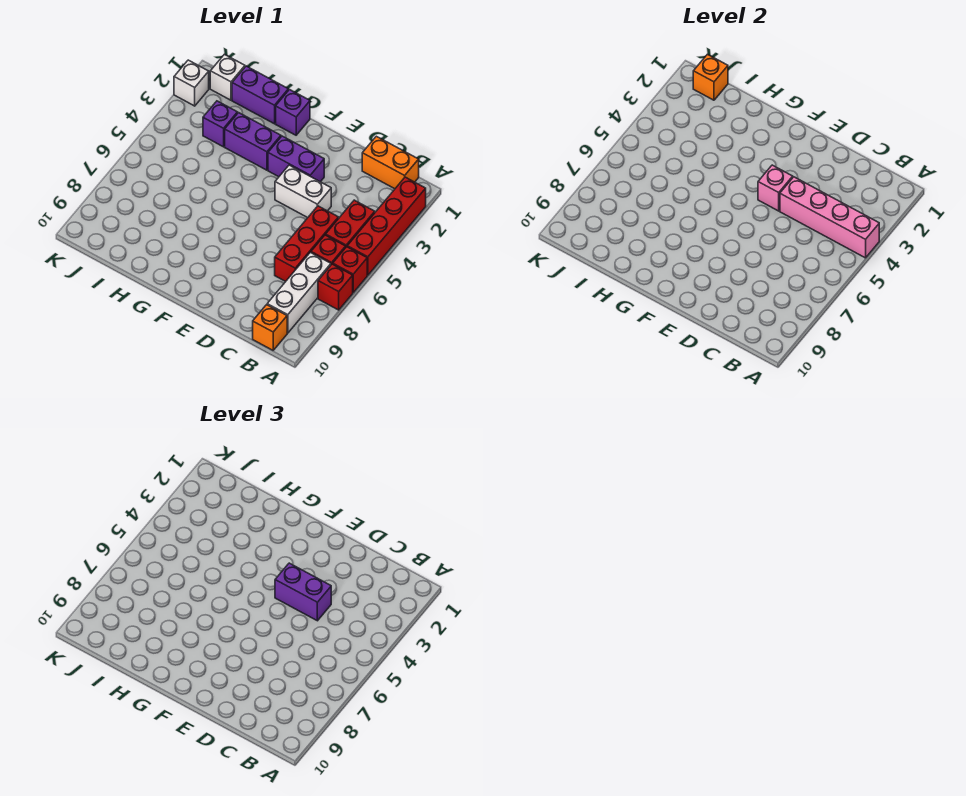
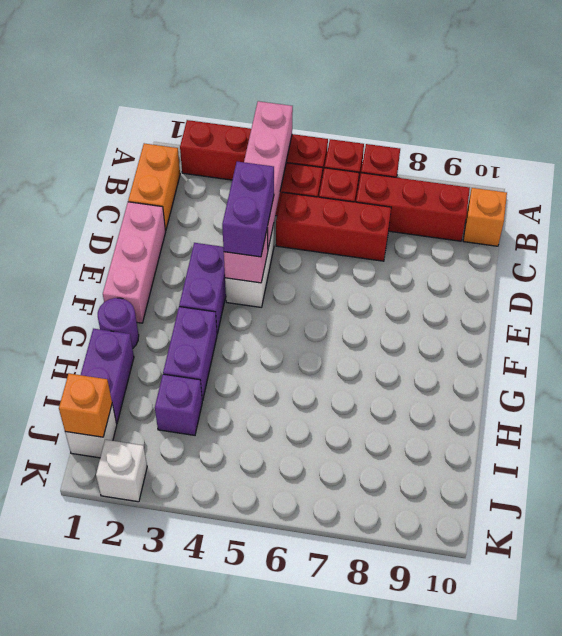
white 1x3 brick [267,252,331,333] -> red 1x3 brick [356,173,470,241]
none -> pink 1x3 brick [103,202,166,323]
purple 1x1 brick [276,90,310,135] -> purple 1x1 round brick [98,298,139,349]

